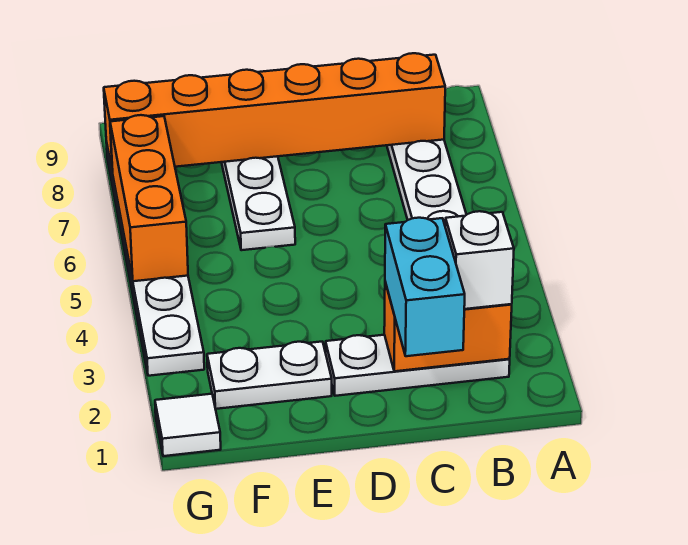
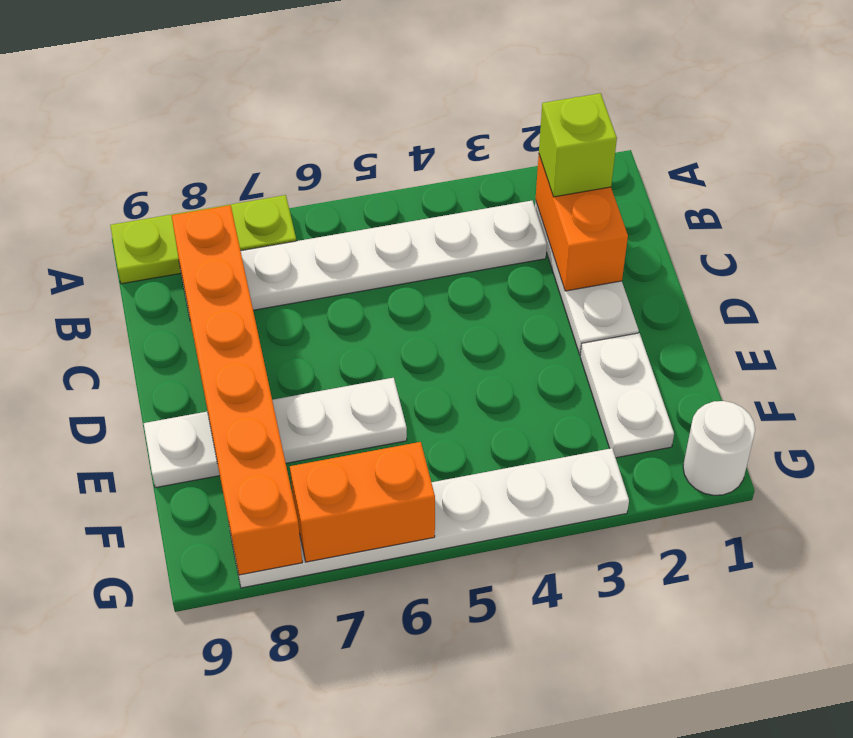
none -> lime 1x3 plate [110,195,296,284]
white 1x1 brick [445,211,514,309] -> lime 1x1 brick [539,93,617,197]
cyan 1x2 brick [385,218,465,356] -> none
white 1x1 tile [155,394,221,456] -> white 1x1 round brick [683,401,755,495]
orange 1x3 brick [110,115,188,281] -> orange 1x2 brick [290,442,435,562]

